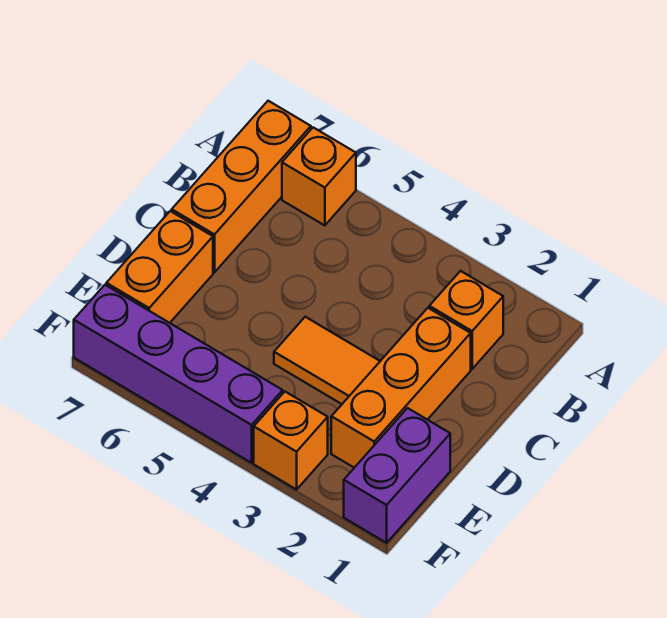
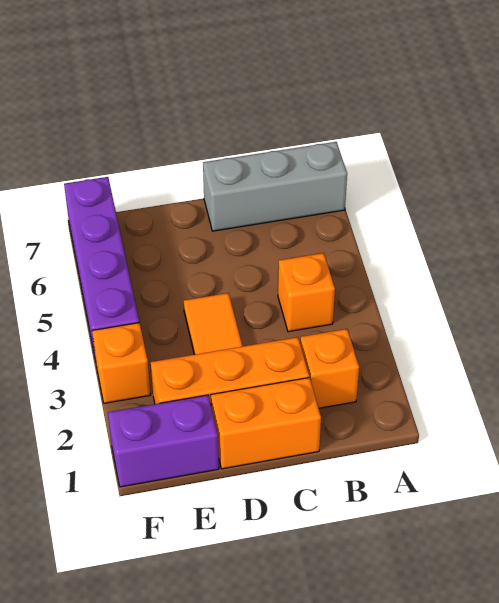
orange 1x1 brick [282,127,356,225] -> orange 1x1 brick moved to [278,253,335,332]
orange 1x3 brick [172,101,311,272] -> grey 1x3 brick [203,142,347,231]
orange 1x2 brick [106,211,213,323] -> orange 1x2 brick moved to [211,378,321,469]

